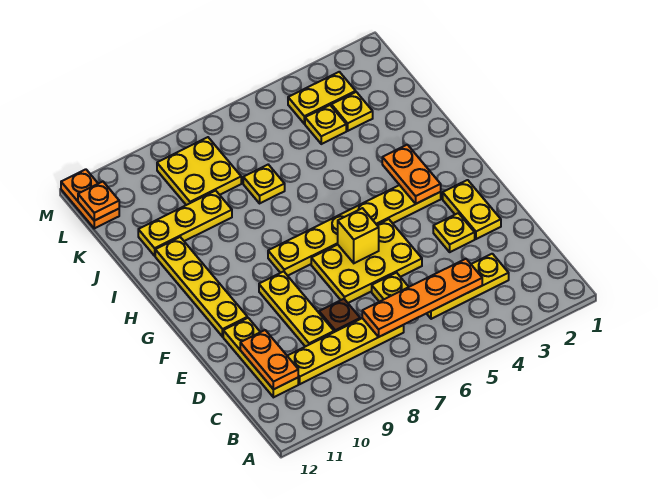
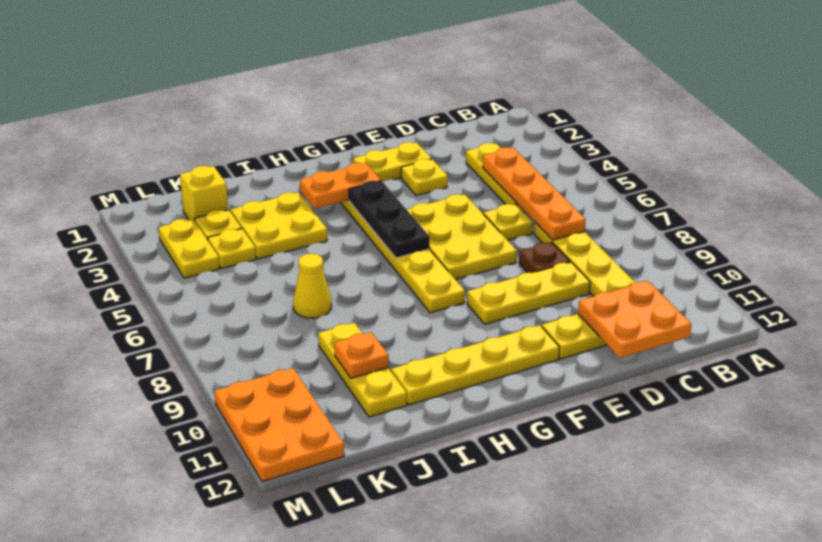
orange 1x2 plate [240,330,298,390] -> orange 2x2 plate [578,281,691,358]
yellow 1x1 brick [338,208,379,263] -> yellow 1x1 brick moved to [180,166,228,221]
none -> black 1x3 plate [349,181,430,258]
yellow 1x1 plate [243,165,285,203] -> yellow 1x1 cone [293,254,332,318]
yellow 2x2 plate [157,137,241,205] -> yellow 2x2 plate moved to [231,192,327,259]
orange 1x2 plate [61,169,119,228] -> orange 2x3 plate [214,368,344,482]
orange 1x1 plate [78,181,119,221] -> orange 1x1 plate moved to [334,332,388,378]

